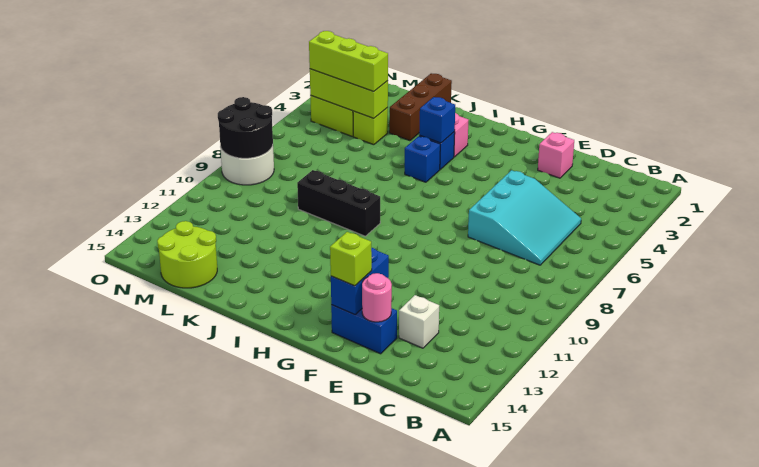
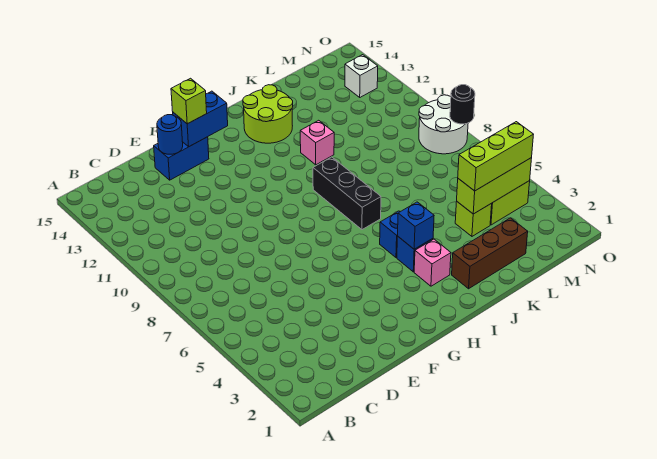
cyan 3x3 slope [468,170,581,265] -> none
white 1x1 brick [399,295,439,348] -> white 1x1 brick moved to [345,55,378,97]
pink 1x1 brick [538,132,574,178] -> pink 1x1 brick moved to [300,120,334,165]
pink 1x1 round brick [362,273,392,322] -> blue 1x1 round brick [157,115,183,154]
blue 1x2 brick [331,248,389,315] -> blue 1x2 brick turned to [173,91,228,147]
black 1x3 brick [297,170,380,236] -> black 1x3 brick turned to [313,157,381,230]
brown 1x3 brick [389,73,452,141] -> brown 1x3 brick turned to [452,218,528,289]
lime 2x2 round brick [157,221,217,288] -> lime 2x2 round brick moved to [243,85,293,143]
black 2x2 round brick [218,97,273,158] -> black 1x1 round brick [450,85,475,124]

